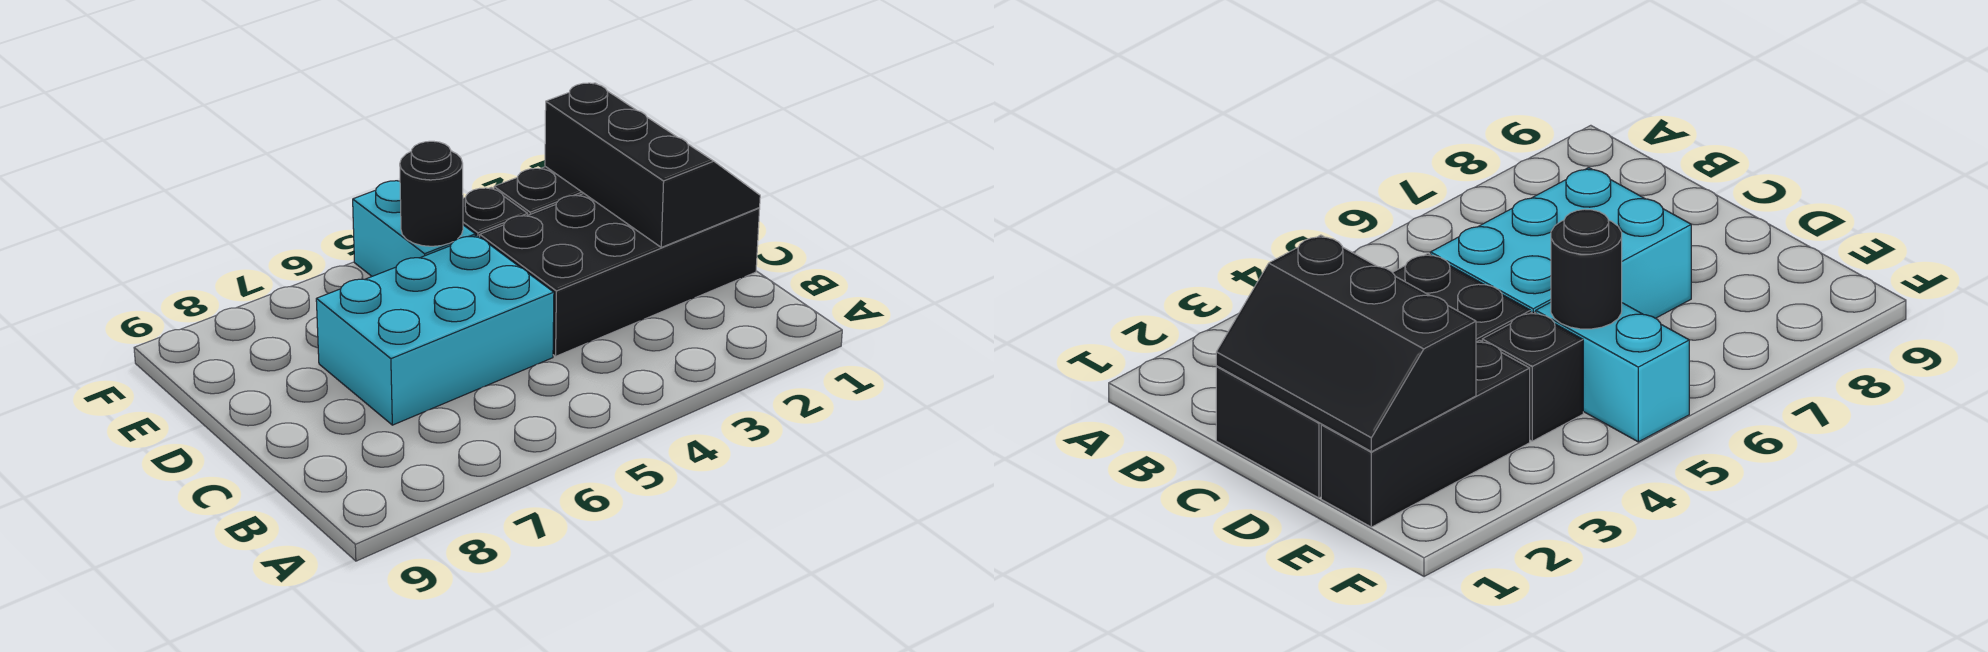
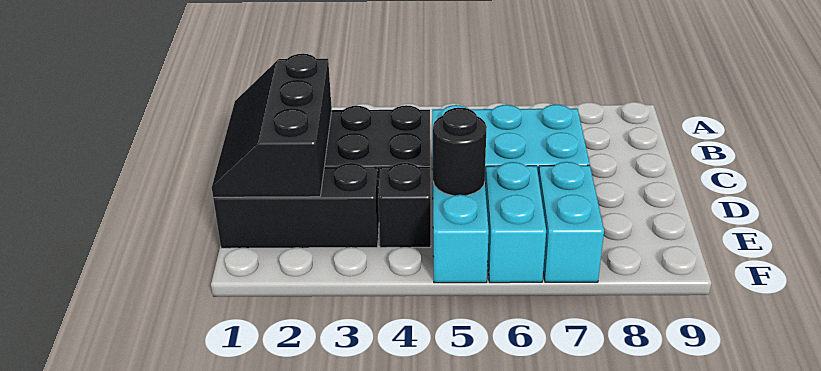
none -> cyan 1x2 brick [485,162,546,283]
none -> cyan 1x2 brick [539,162,604,282]

